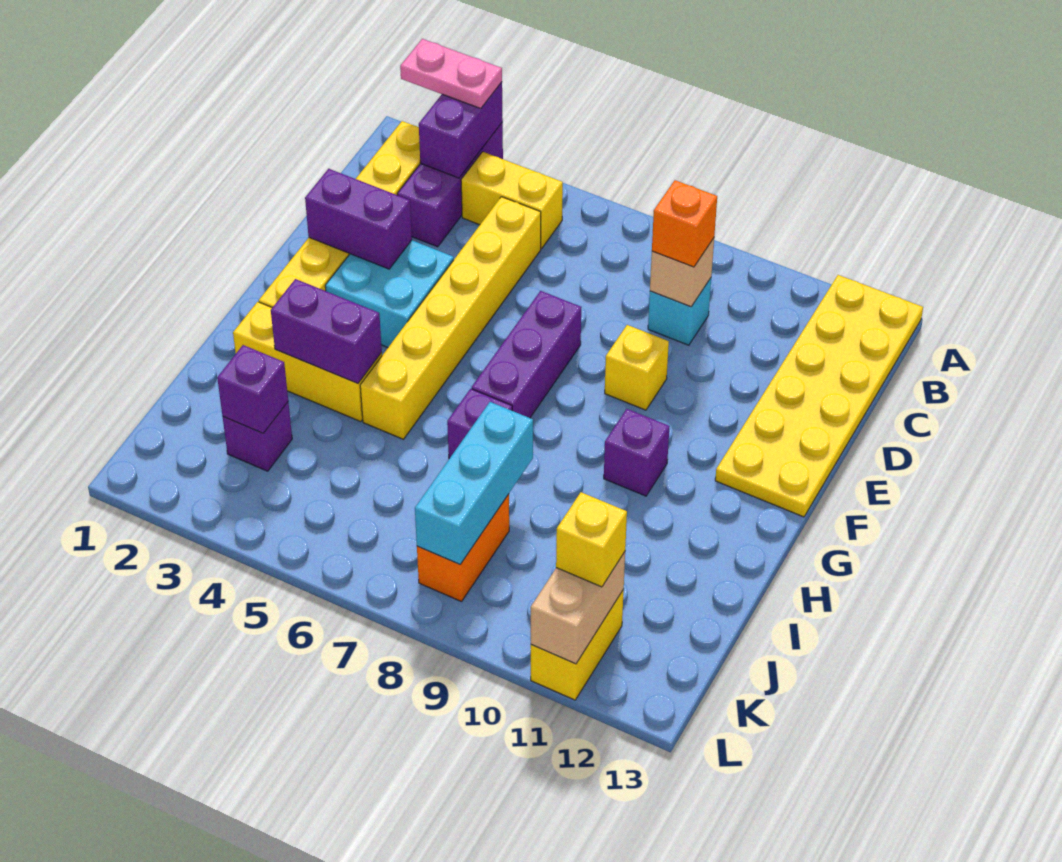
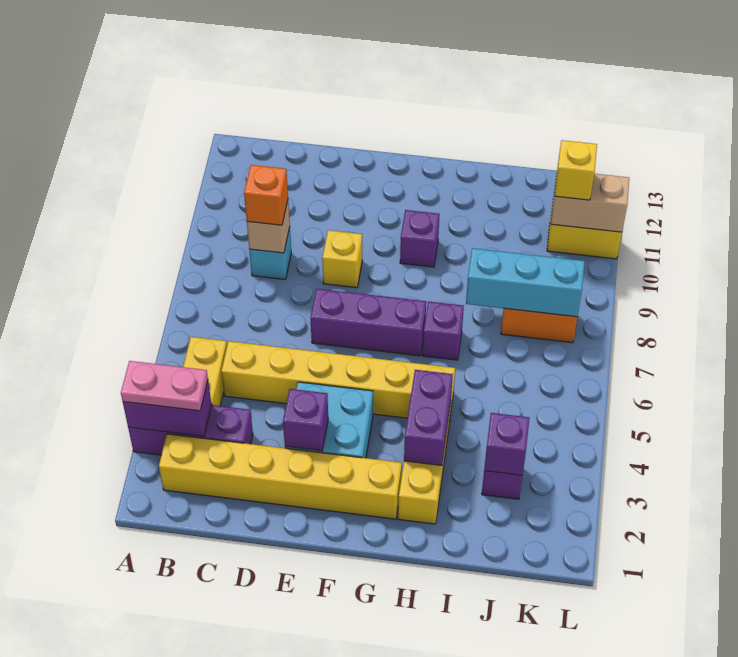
pink 1x2 plate [400,39,502,108] -> pink 1x2 plate turned to [121,361,208,411]
yellow 2x6 plate [715,275,923,517] -> none
purple 1x2 brick [305,169,412,269] -> purple 1x1 brick [283,389,328,451]

